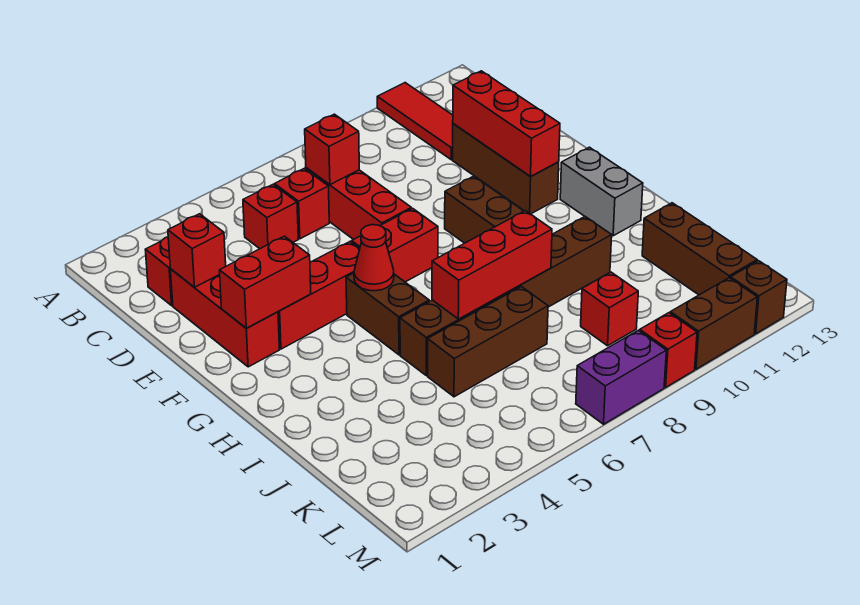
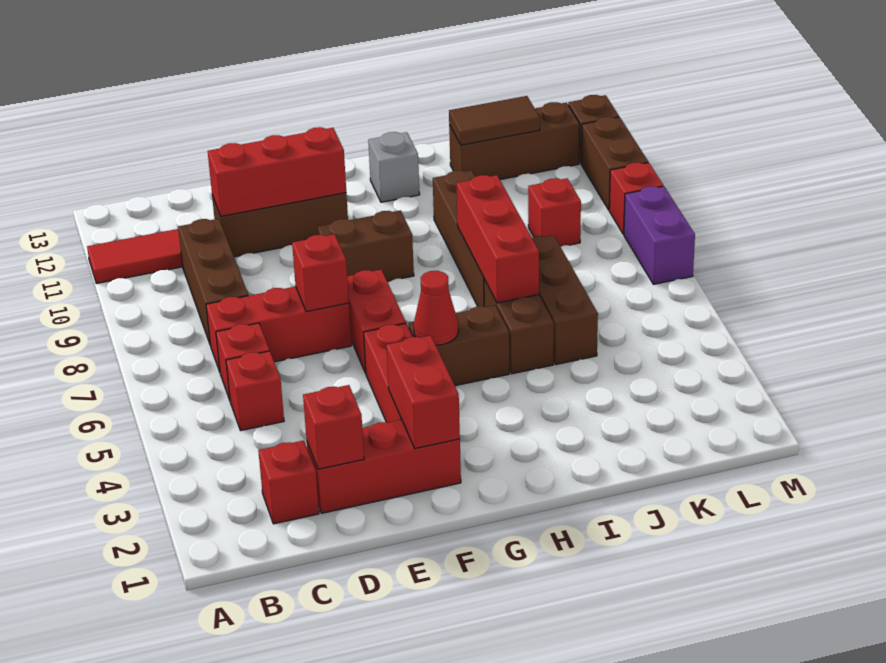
red 1x1 brick [305,114,359,185] -> red 1x1 brick moved to [292,234,349,312]
none -> brown 1x3 brick [178,219,248,344]
grey 1x2 brick [560,147,643,236] -> grey 1x1 brick [368,132,420,202]
none -> brown 1x2 tile [449,96,540,145]

